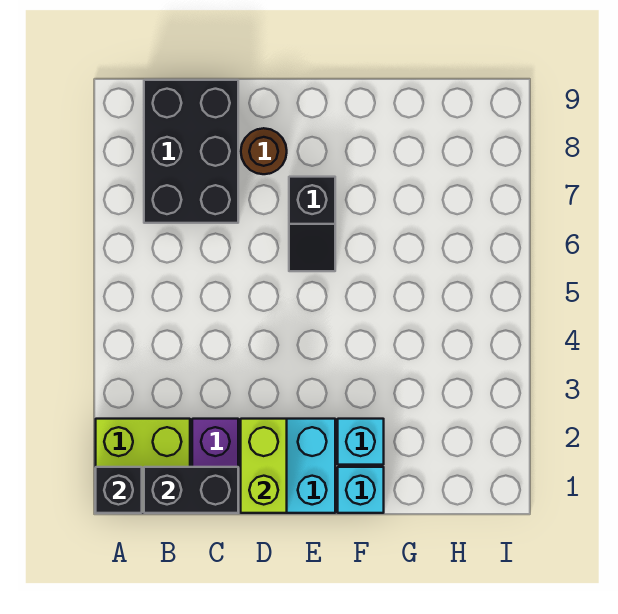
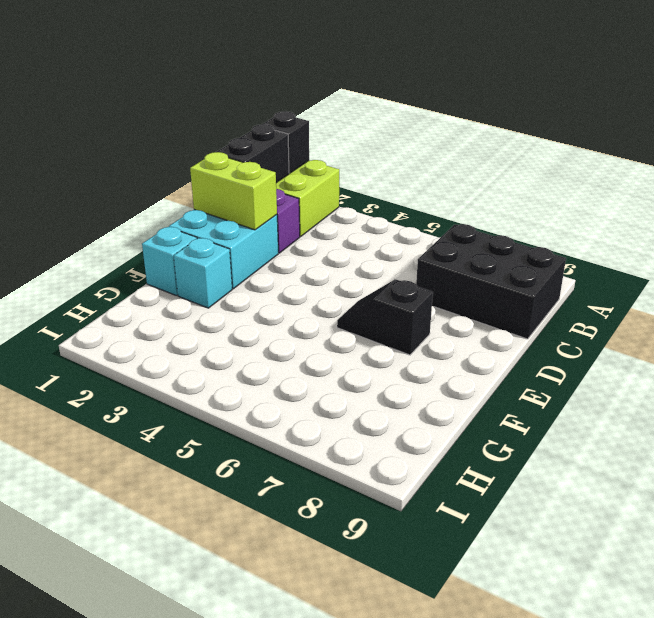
brown 1x1 round brick [241,128,287,174] -> none

